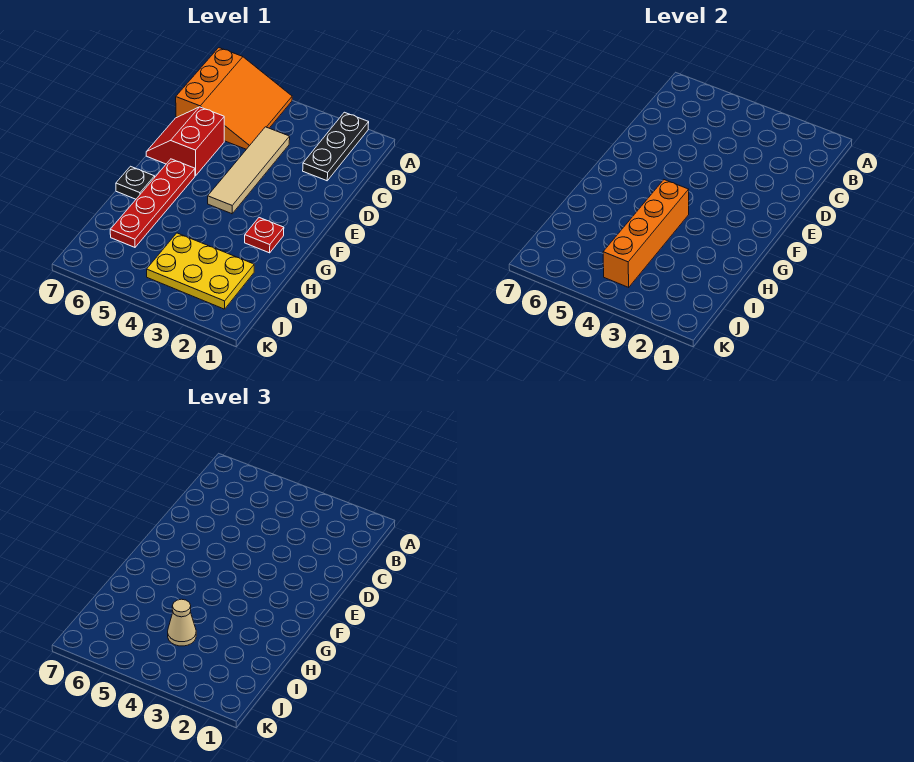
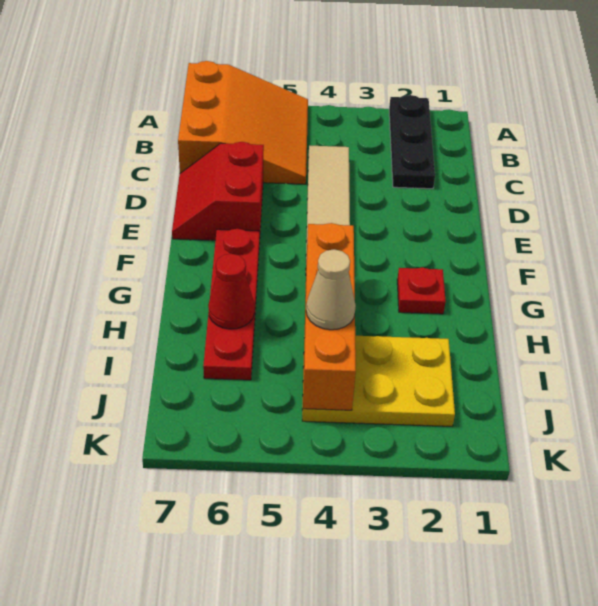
black 1x1 plate [116,166,155,199] -> none
none -> red 1x1 cone [208,254,255,329]

